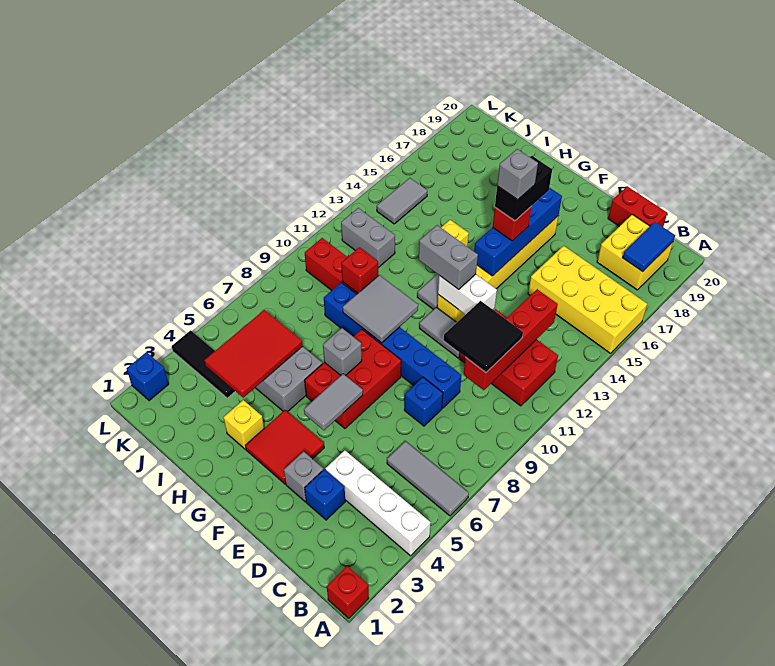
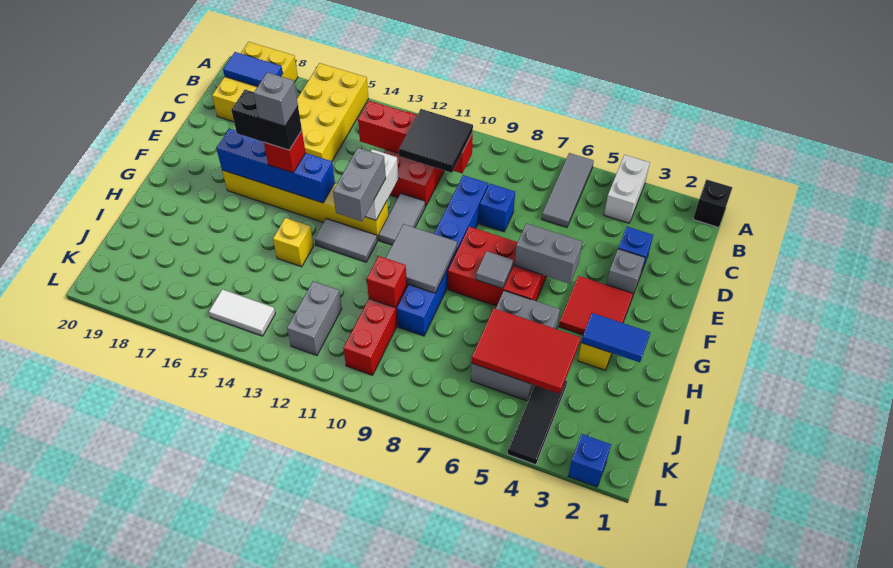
red 1x1 brick [327,566,369,618] -> black 1x1 brick [693,179,732,227]
white 1x4 brick [325,450,431,556] -> white 1x2 brick [604,155,650,223]
yellow 2x2 brick [597,214,673,290] -> yellow 2x3 brick [212,42,298,122]
red 1x2 brick [608,186,667,227] -> none
grey 1x2 tile [304,374,363,430] -> grey 1x2 brick [515,224,582,284]
grey 1x1 brick [323,328,362,376] -> grey 1x1 tile [476,251,513,289]
none -> blue 1x2 tile [581,313,650,362]
grey 1x2 tile [377,178,427,224] -> white 1x2 tile [209,289,275,336]

